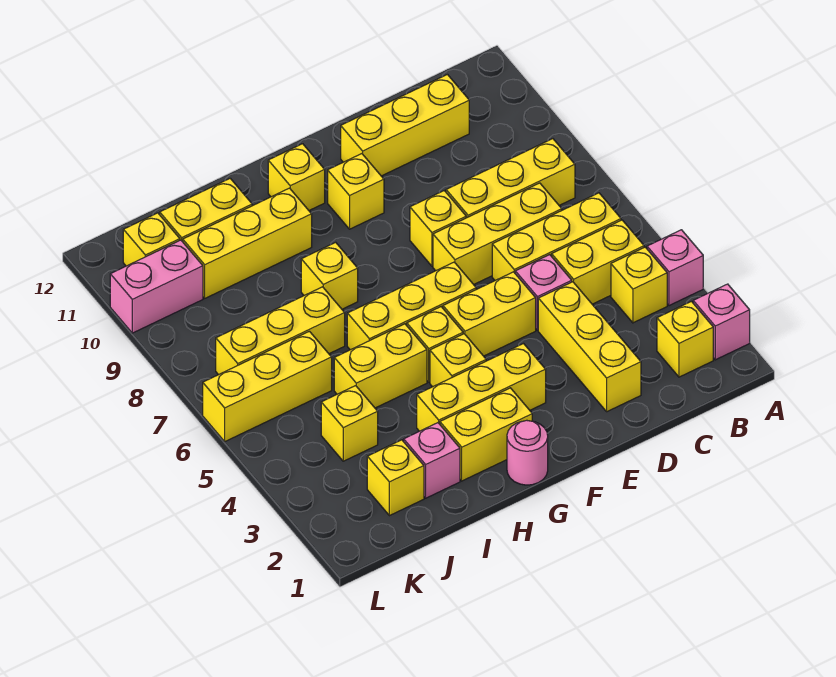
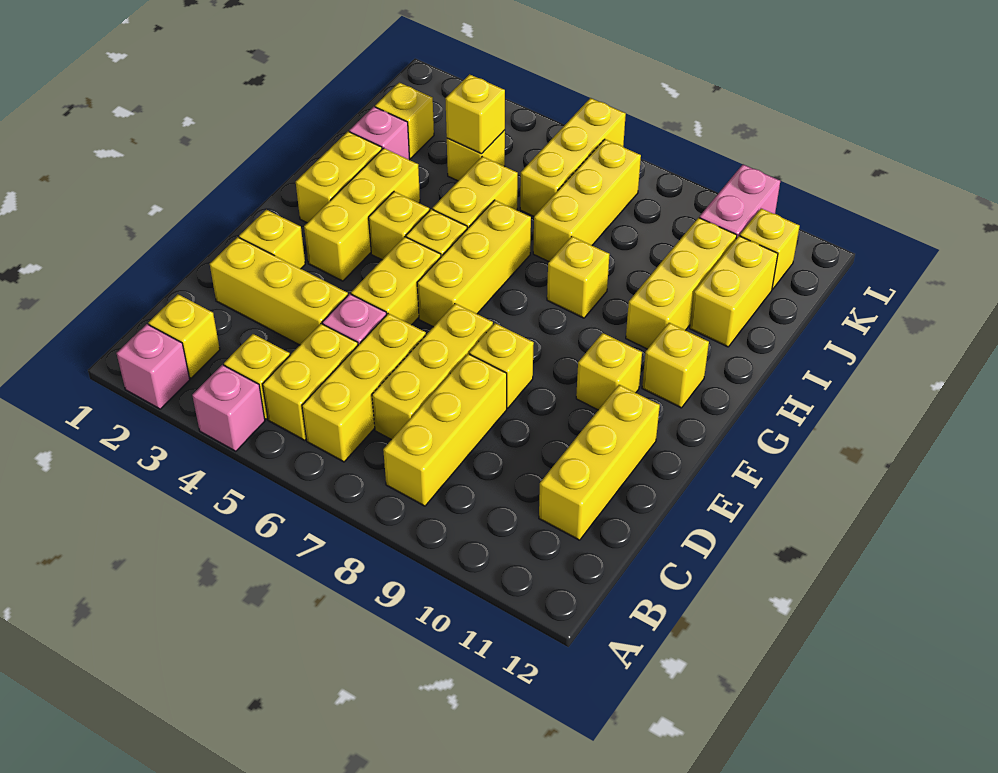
none -> yellow 1x1 brick [239,210,305,269]
pink 1x1 round brick [507,420,548,485] -> none
none -> yellow 1x1 brick [445,74,505,154]

